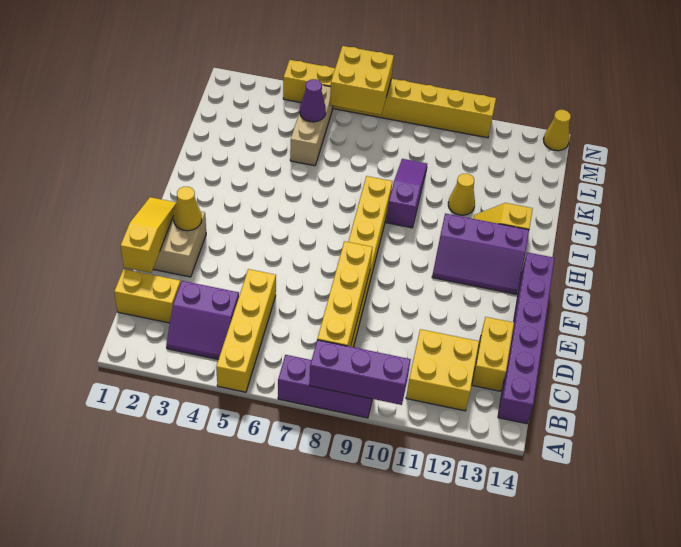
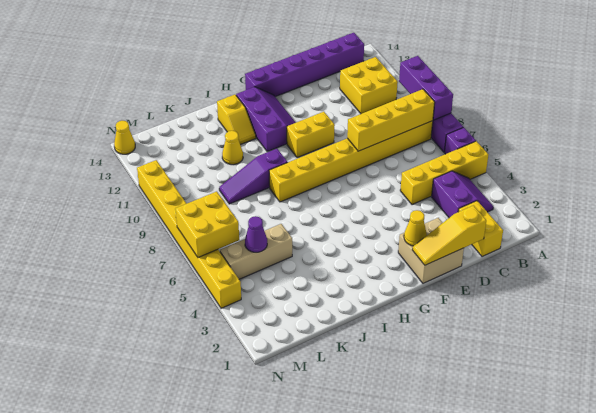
none -> purple 1x1 brick [444,127,476,154]
yellow 1x2 brick [472,317,514,391] -> yellow 1x2 brick moved to [287,112,335,158]

